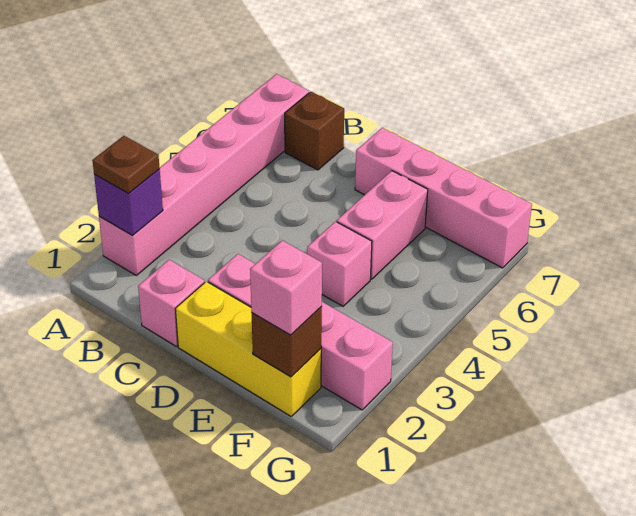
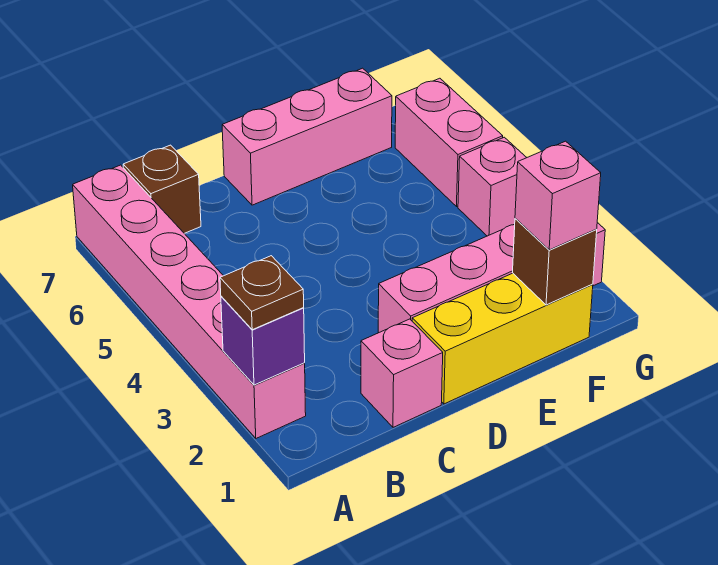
pink 1x4 brick [355,128,532,268] -> pink 1x3 brick [222,68,392,205]
pink 1x1 brick [307,221,372,306] -> pink 1x1 brick moved to [458,137,527,236]
pink 1x2 brick [337,171,428,279] -> pink 1x2 brick moved to [395,78,503,206]

